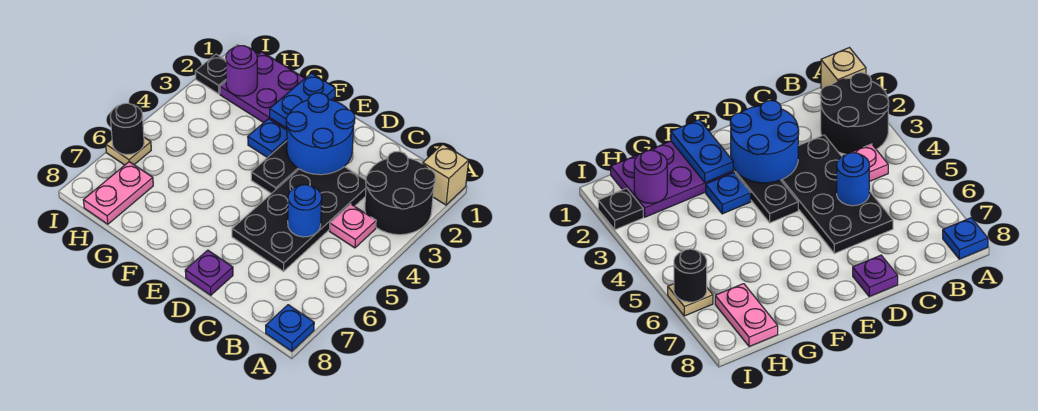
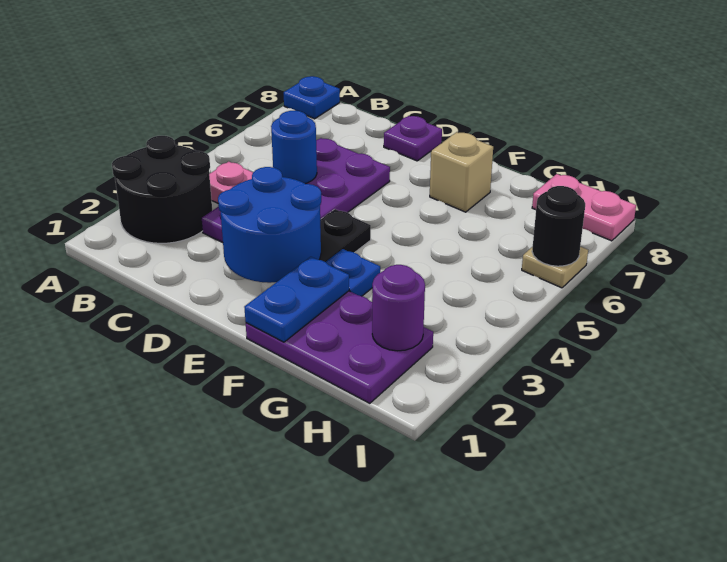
tan 1x1 brick [423,144,469,205] -> tan 1x1 brick moved to [430,132,493,212]
black 2x4 plate [232,167,366,271] -> purple 2x4 plate [201,138,390,243]
pink 1x2 plate [83,162,153,224] -> pink 1x2 plate turned to [532,174,636,241]
black 1x1 plate [195,54,226,94] -> none

